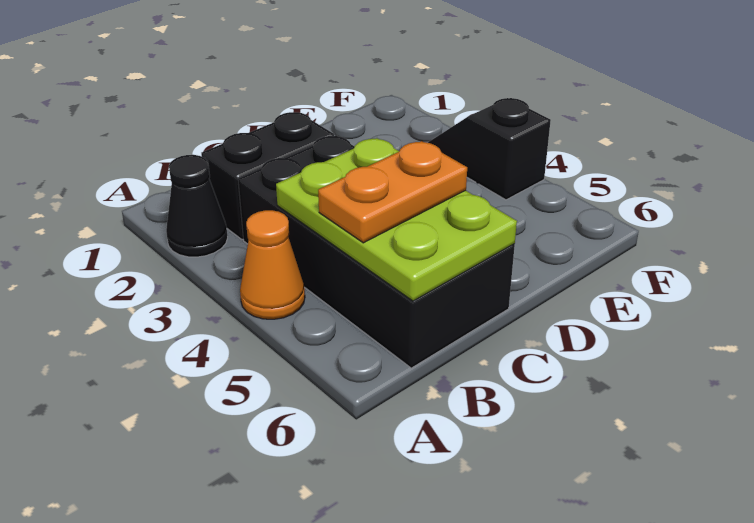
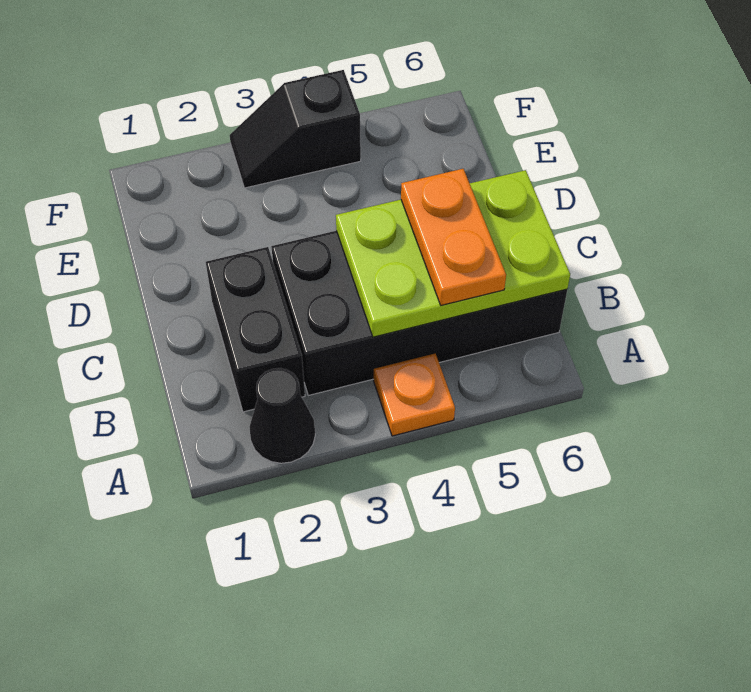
orange 1x1 cone [240,210,305,319] -> orange 1x1 plate [374,354,455,436]

